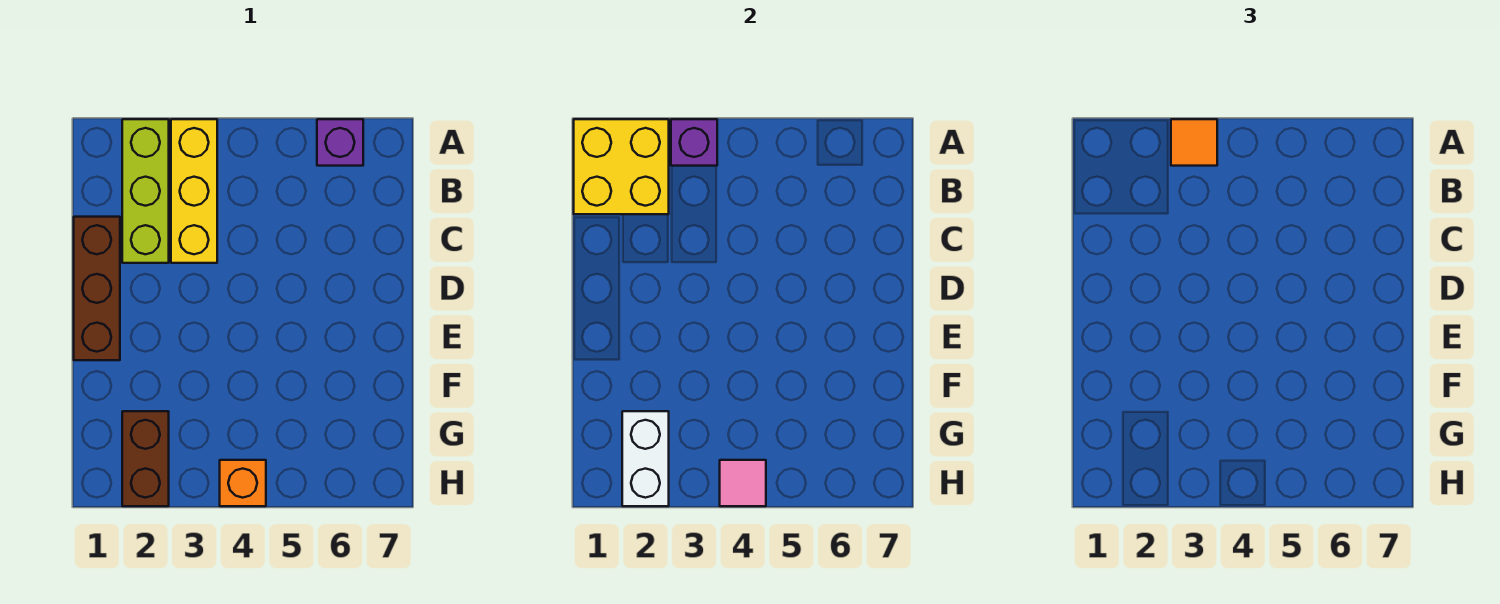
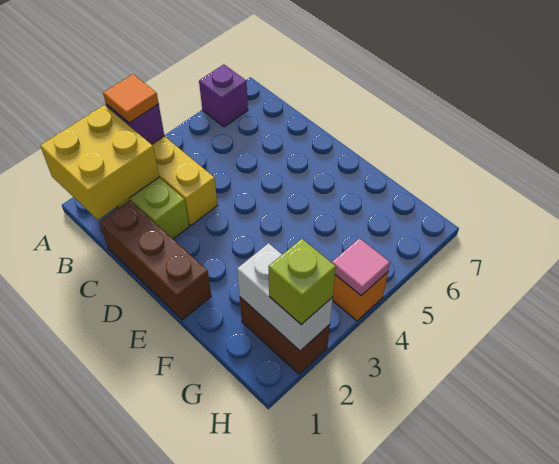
none -> lime 1x1 brick [268,239,336,325]

